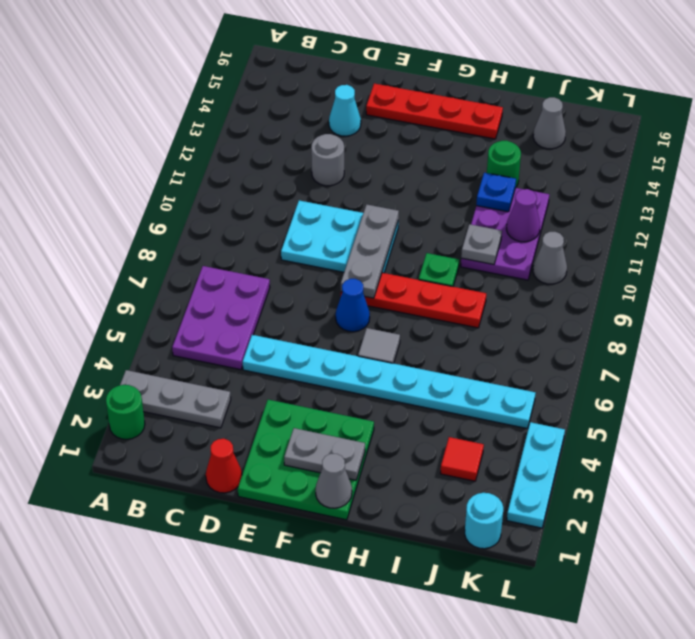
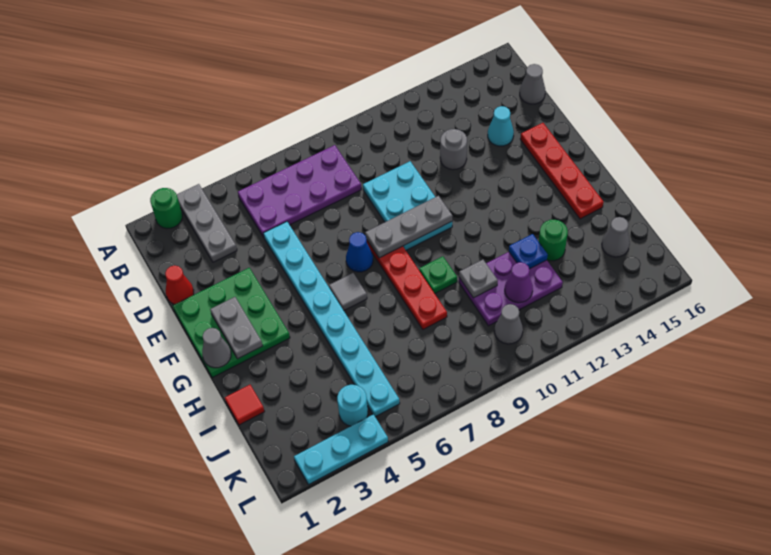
purple 2x3 plate [172,266,270,370] -> purple 2x4 plate [238,145,361,237]
none -> grey 1x1 cone [520,64,545,104]
red 1x1 tile [440,437,484,481] -> red 1x1 tile moved to [225,385,265,425]
cyan 1x1 round brick [465,493,503,549] -> cyan 1x1 round brick moved to [337,385,368,426]

